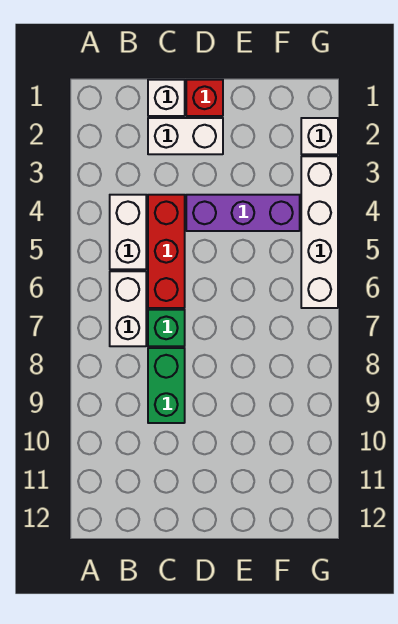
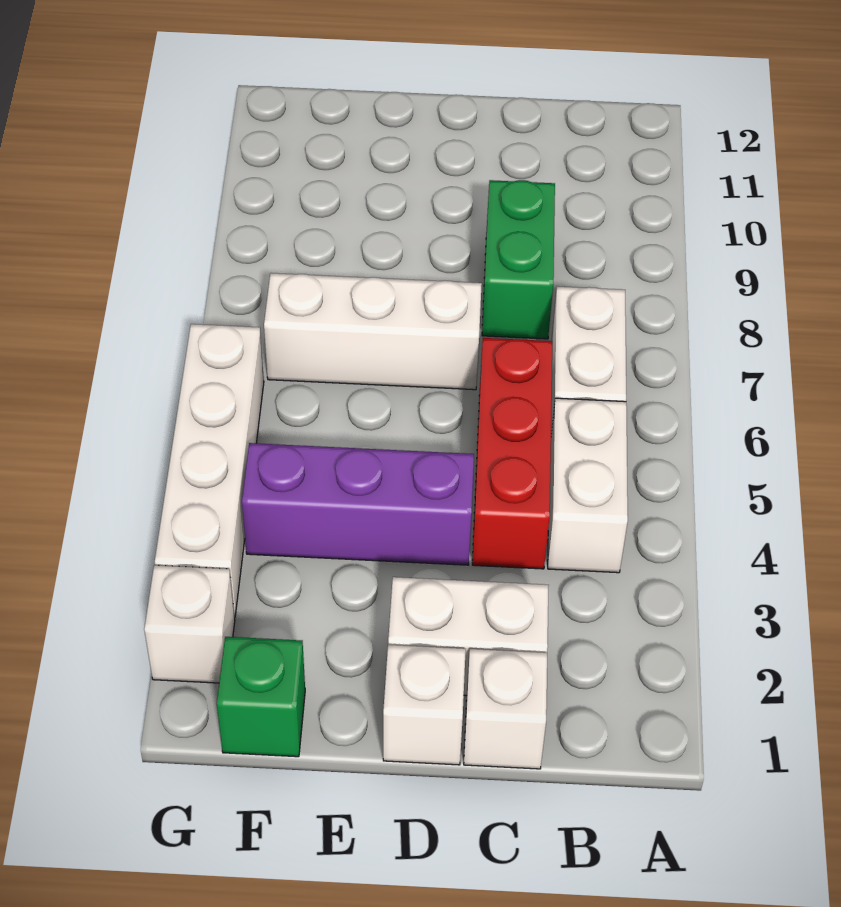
green 1x1 brick [148,310,185,346] -> green 1x1 brick moved to [217,637,305,757]
red 1x1 brick [186,80,223,116] -> white 1x1 brick [383,645,466,765]
none -> white 1x3 brick [264,273,482,390]

